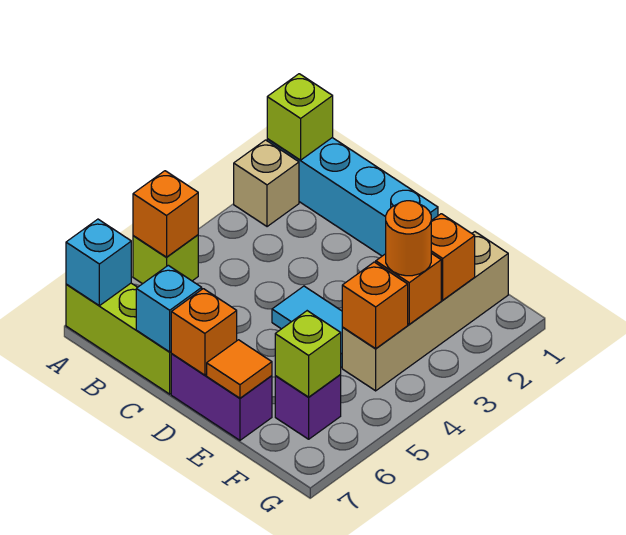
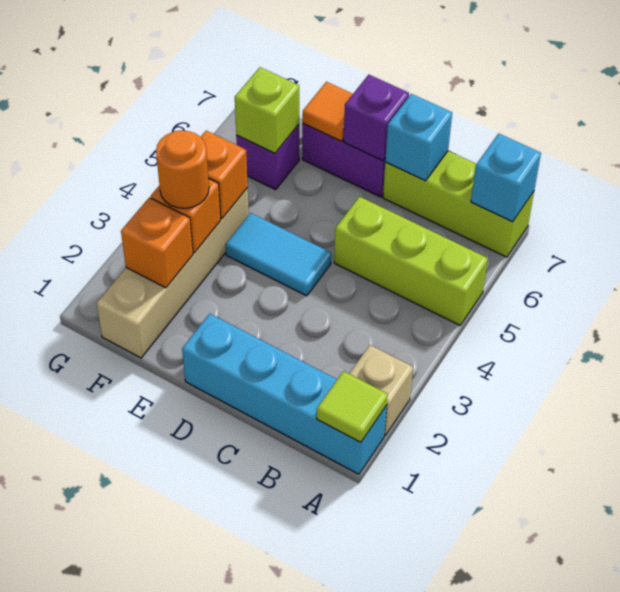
lime 1x1 brick [267,74,333,160] -> lime 1x1 tile [317,371,388,442]
lime 1x1 brick [133,235,198,284] -> lime 1x3 brick [334,197,488,325]
orange 1x1 brick [133,171,198,257] -> none
orange 1x1 brick [171,289,237,375] -> purple 1x1 brick [344,75,409,161]

